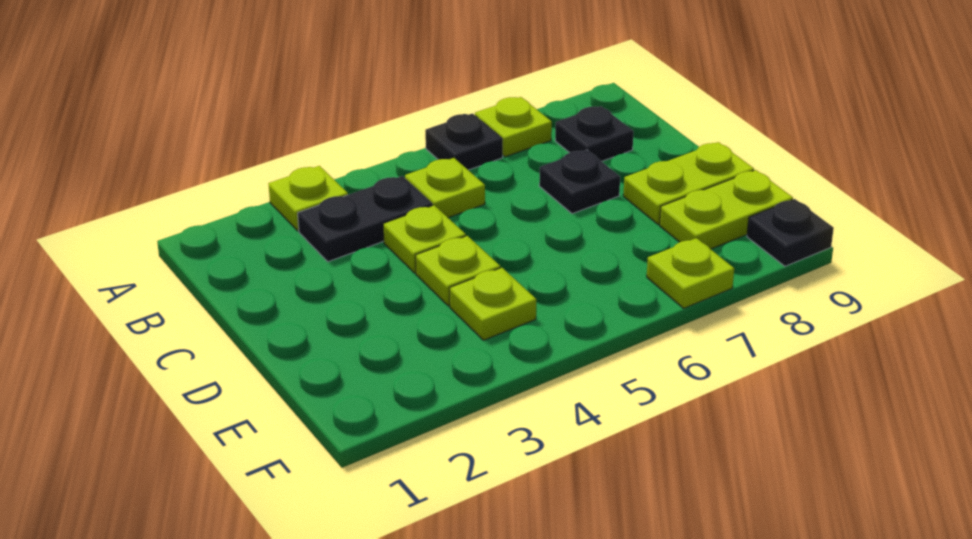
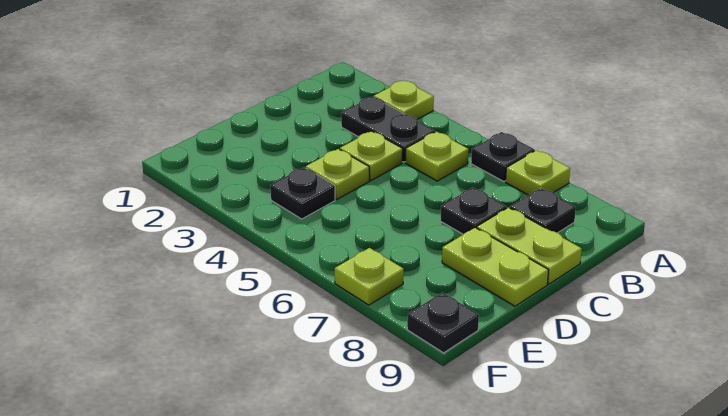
lime 1x1 plate [450,268,536,340] -> black 1x1 plate [270,167,335,219]
lime 1x2 plate [660,170,793,249] -> lime 1x2 plate moved to [477,207,582,284]

